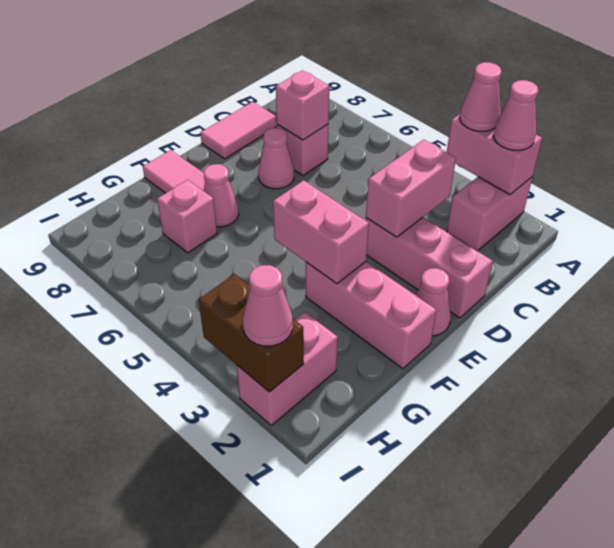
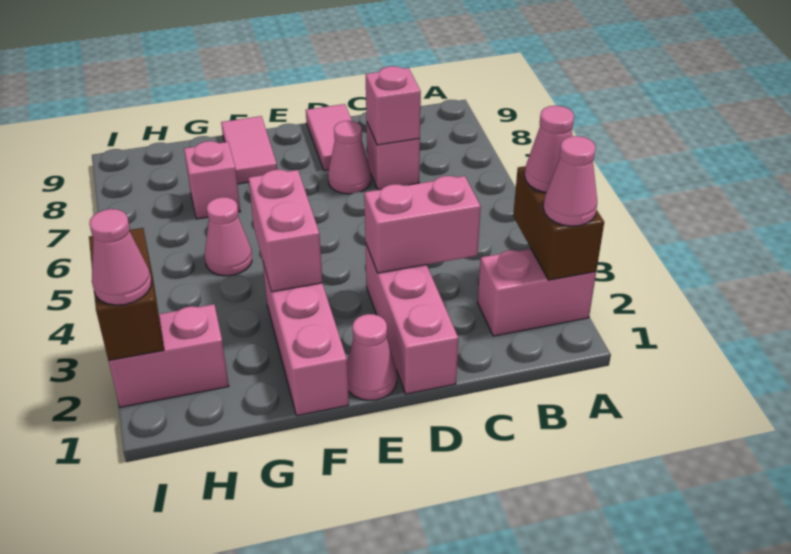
pink 1x2 brick [447,114,542,195] -> brown 1x2 brick [513,166,604,280]
pink 1x2 tile [201,102,276,159] -> pink 1x2 tile turned to [306,104,352,171]
pink 1x1 cone [204,164,239,227] -> pink 1x1 cone moved to [205,197,252,276]

